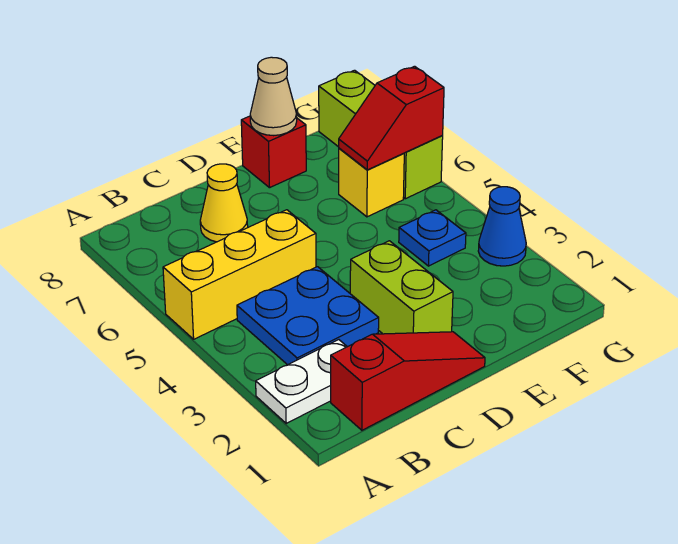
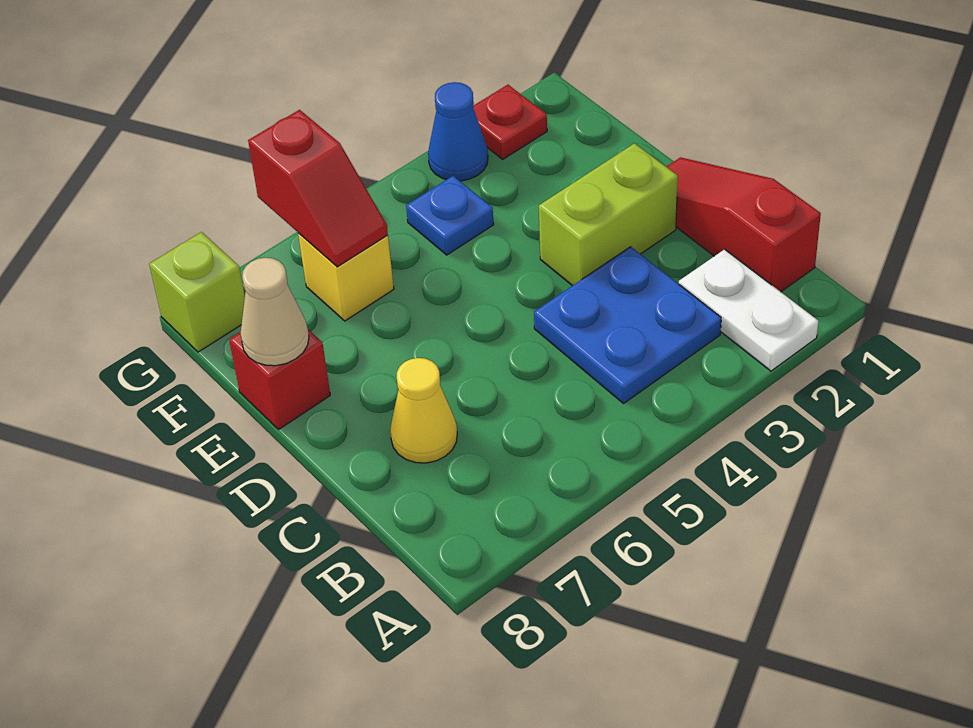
yellow 1x3 brick [163,210,316,339] -> none
none -> red 1x1 plate [473,85,547,159]
lime 1x3 brick [319,70,443,199] -> lime 1x1 brick [149,232,245,352]

